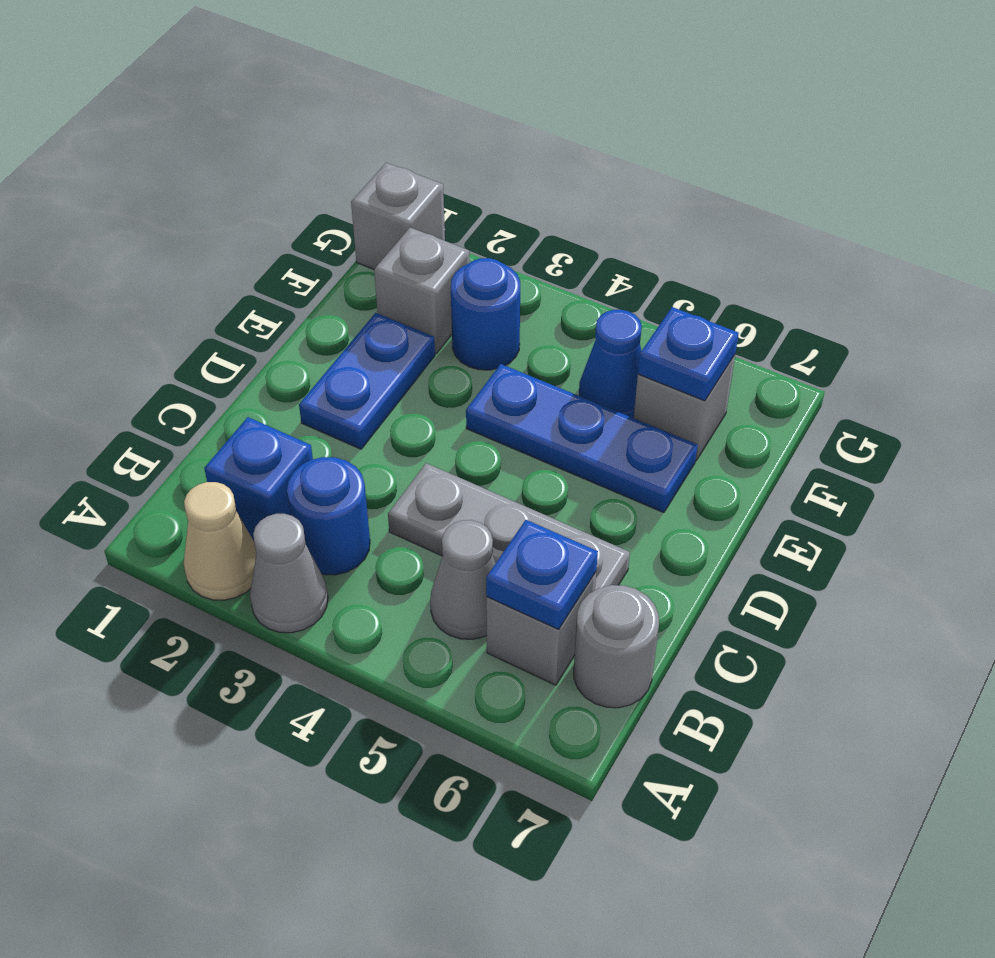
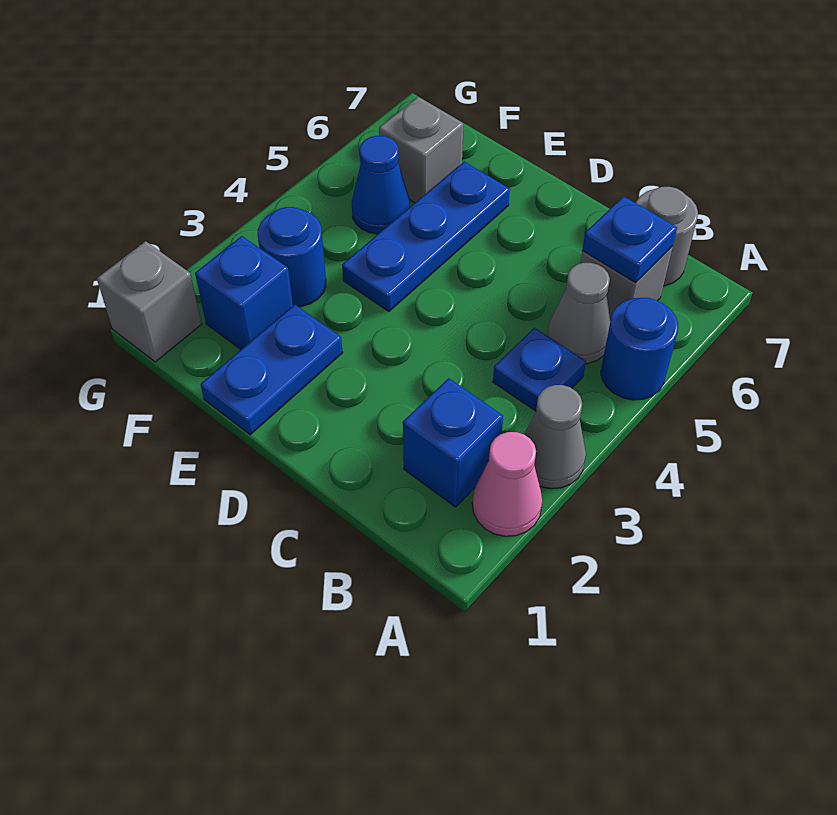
tan 1x1 cone [184,482,257,600] -> pink 1x1 cone [472,432,542,536]
blue 1x1 round brick [287,457,370,575] -> blue 1x1 round brick moved to [601,298,678,400]
grey 1x3 plate [388,463,630,590] -> none
blue 1x2 plate [299,313,435,449] -> blue 1x2 plate turned to [200,305,343,435]
grey 1x1 brick [374,227,470,353] -> blue 1x1 brick [195,236,293,349]
blue 1x1 plate [638,307,739,401] -> blue 1x1 plate moved to [493,328,586,411]

